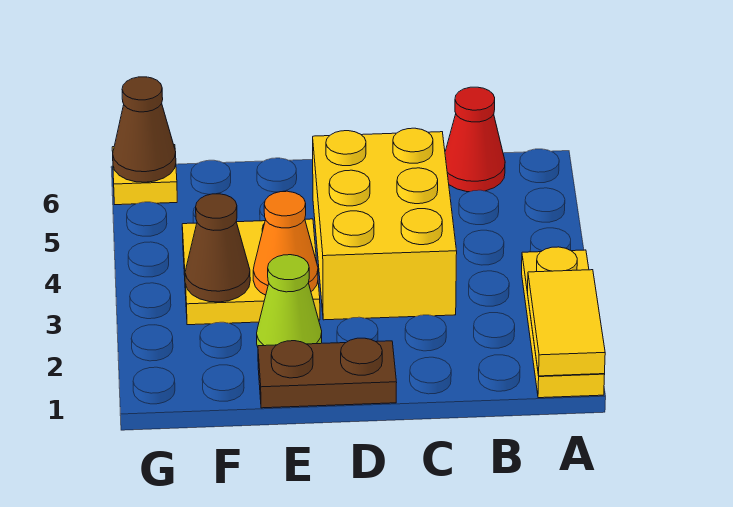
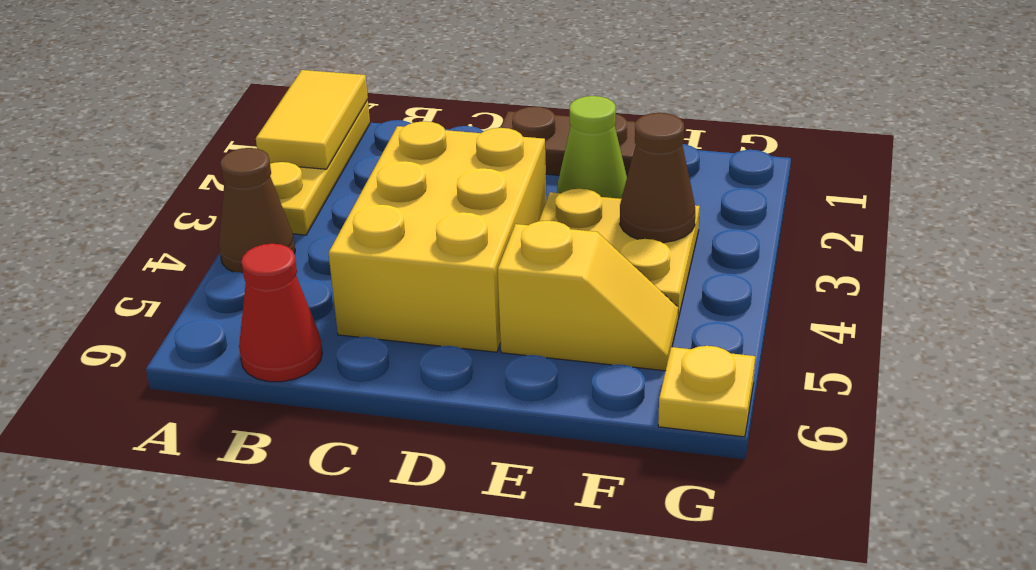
orange 1x1 cone [253,191,318,295] -> none
none -> yellow 1x2 slope [498,220,678,371]
brown 1x1 cone [113,77,176,182] -> brown 1x1 cone moved to [219,148,295,273]

